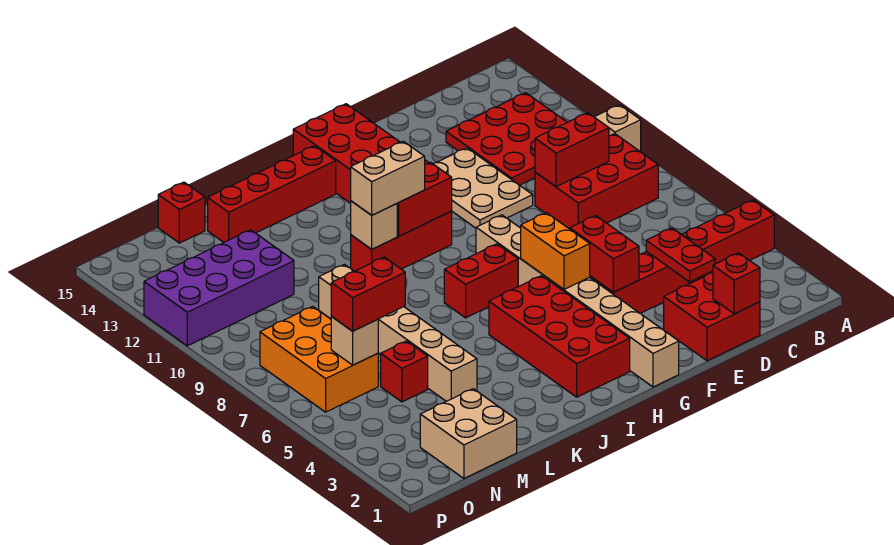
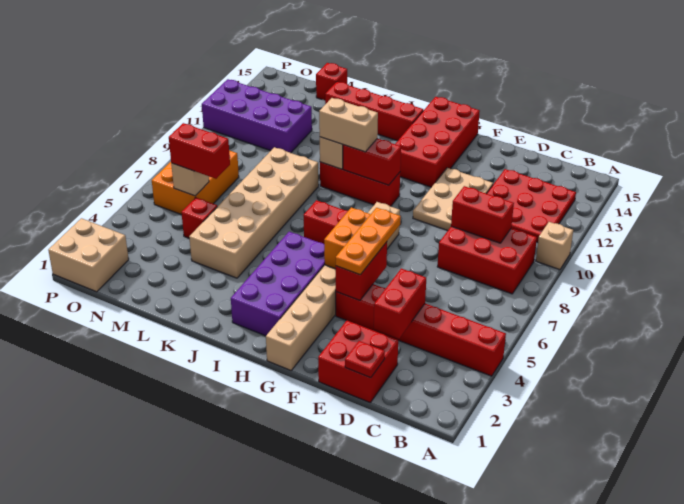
red 1x1 brick [713,253,760,314] -> red 1x1 plate [345,341,385,378]
red 1x2 plate [646,228,715,282] -> red 1x2 brick [374,268,426,339]
none -> orange 1x3 plate [336,208,401,275]
red 2x4 brick [489,276,630,397] -> purple 2x4 brick [231,232,325,336]
tan 1x6 brick [319,264,477,401] -> tan 2x6 brick [189,147,319,278]
tan 2x2 brick [420,389,517,478] -> tan 2x2 brick moved to [48,218,129,292]

